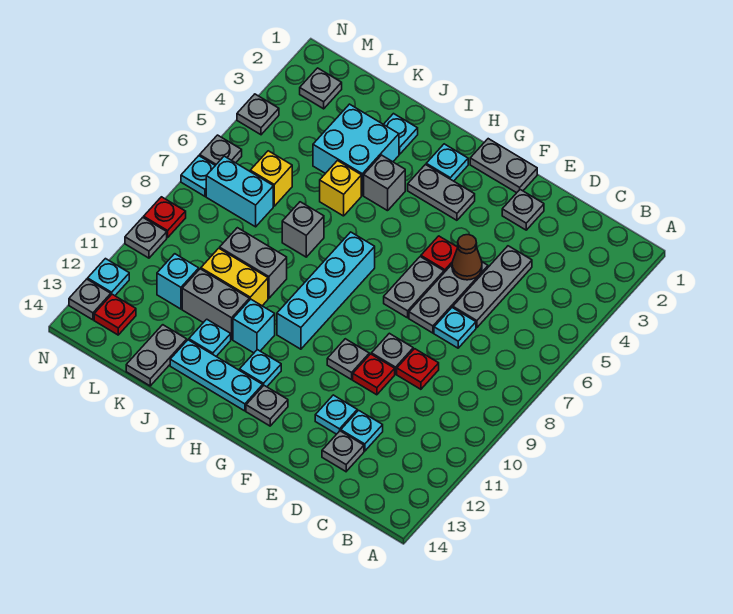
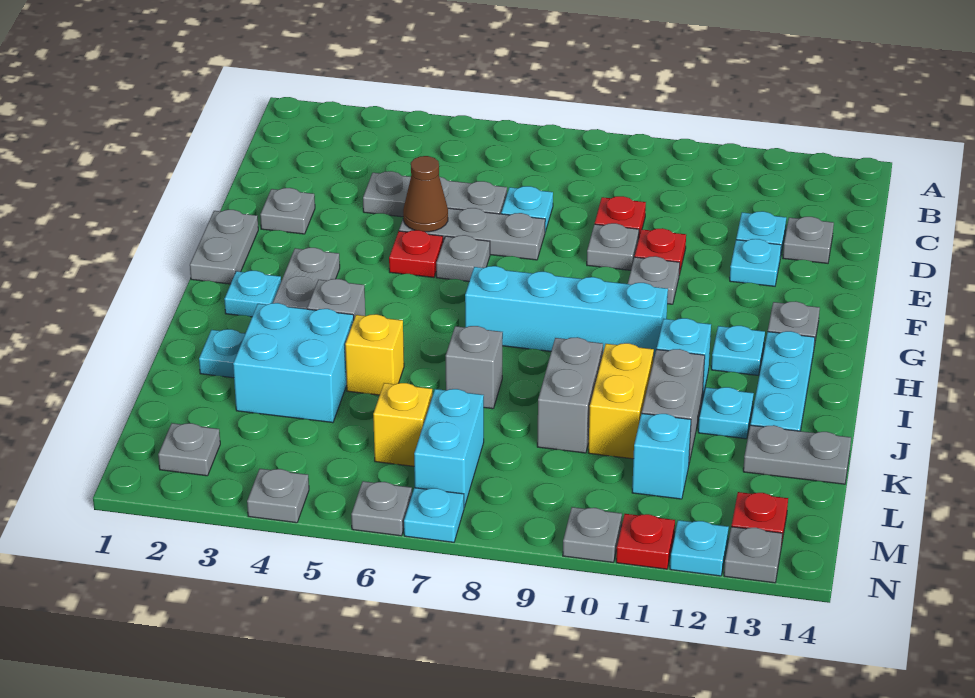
grey 1x2 plate [384,257,444,318] -> grey 1x1 plate [436,235,490,281]
red 1x1 plate [144,197,186,237] -> red 1x1 plate moved to [616,514,675,569]

